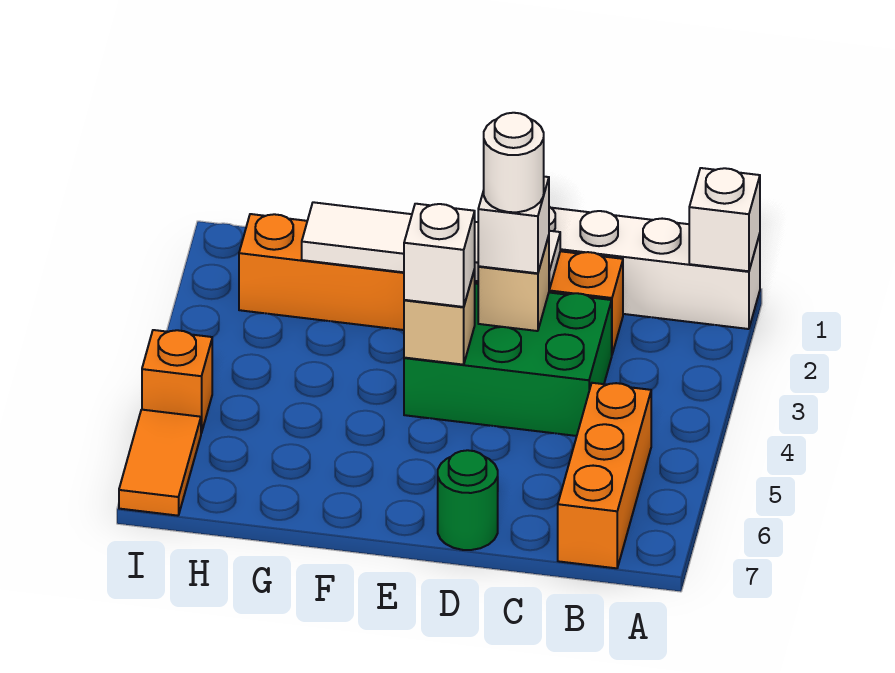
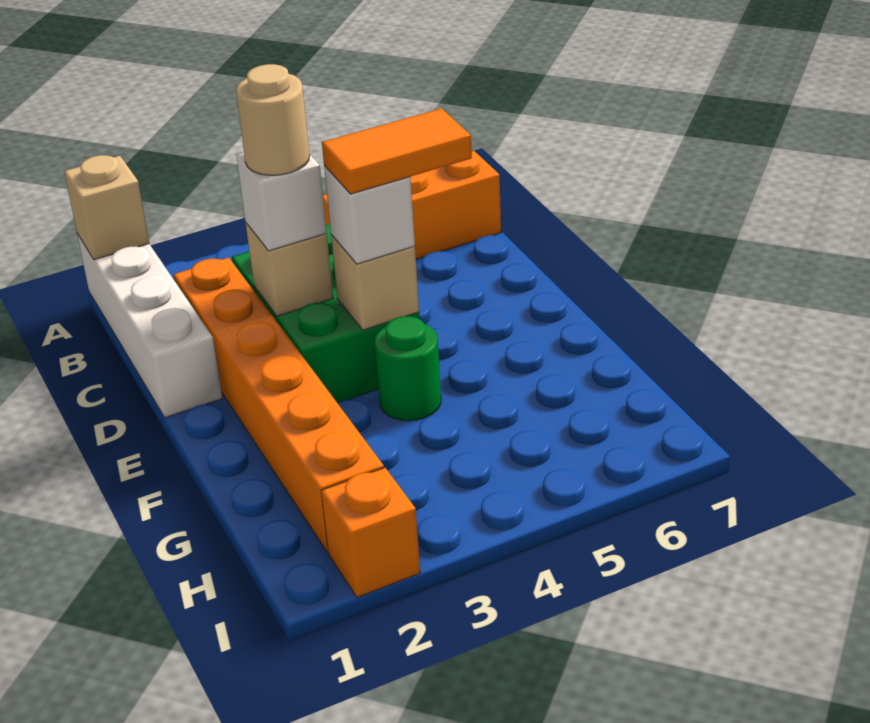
white 1x1 brick [689,168,760,271] -> tan 1x1 brick [64,155,149,260]
white 1x4 tile [302,202,560,289] -> none
white 1x1 round brick [484,113,544,212] -> tan 1x1 round brick [236,64,310,175]
green 1x1 round brick [438,450,498,550] -> green 1x1 round brick moved to [375,316,441,421]
orange 1x1 brick [142,330,212,433] -> orange 1x1 brick moved to [321,468,420,597]
orange 1x2 tile [119,410,201,516] -> orange 1x2 tile moved to [322,108,472,194]

